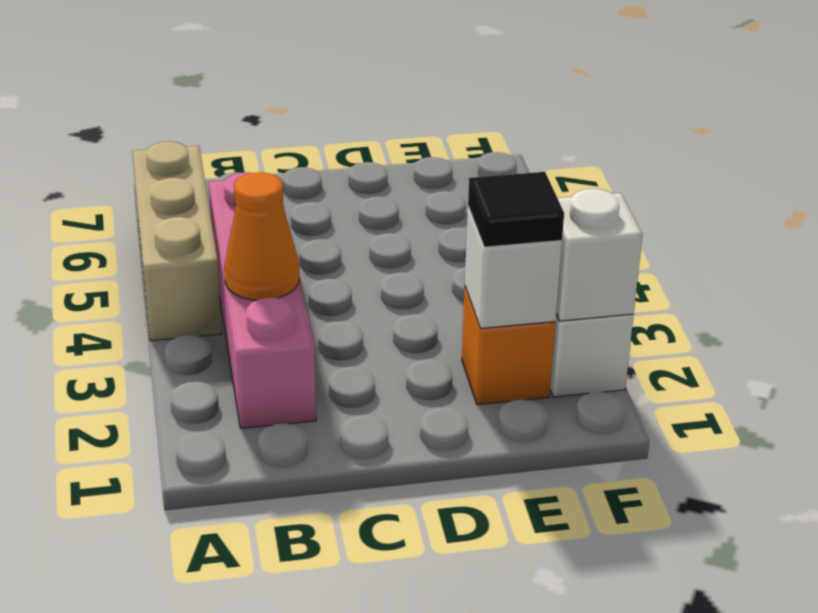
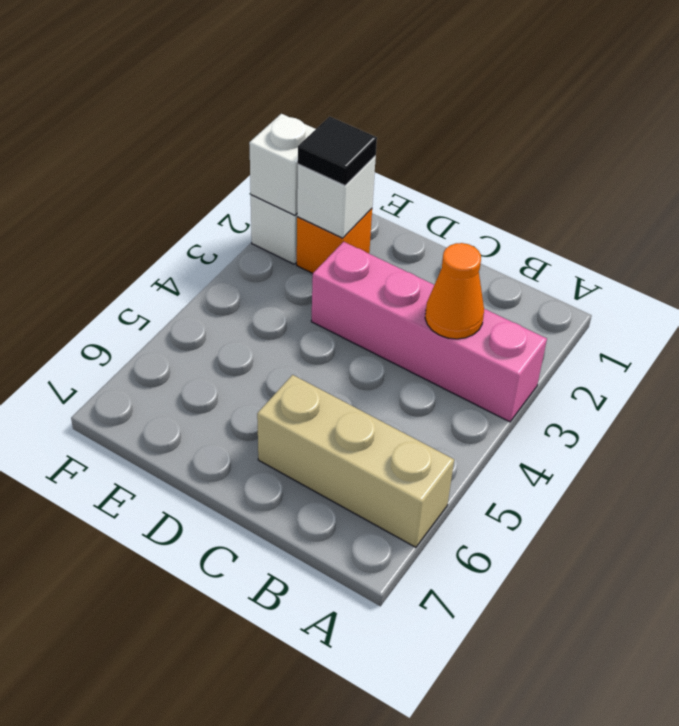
tan 1x3 brick [132,141,222,341] -> tan 1x3 brick turned to [257,375,454,547]
pink 1x4 brick [209,172,316,428] -> pink 1x4 brick turned to [311,242,547,422]

